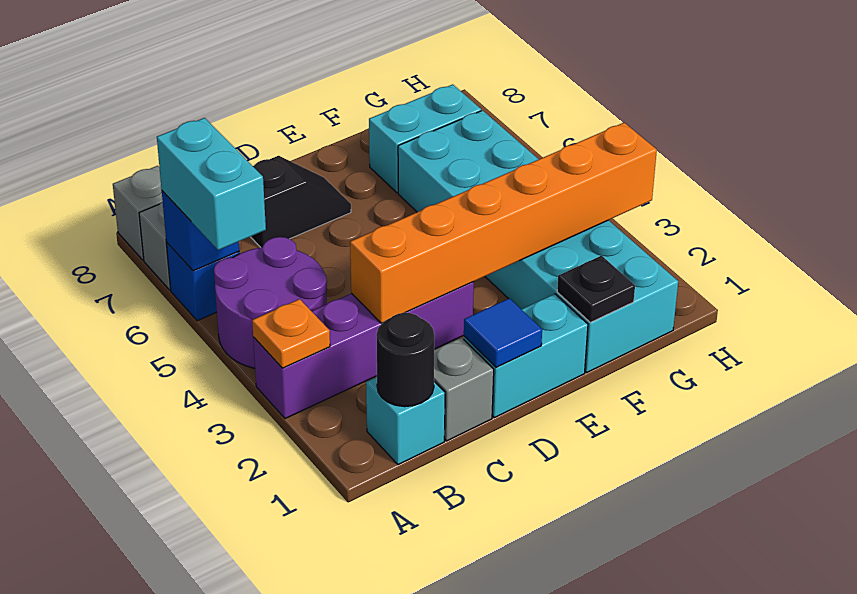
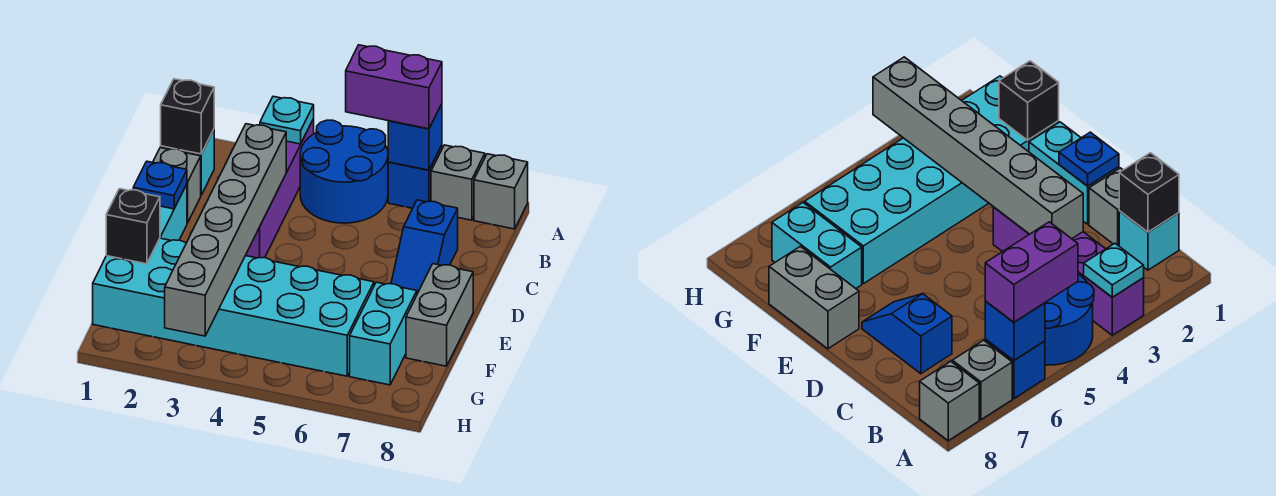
orange 1x1 plate [252,299,330,368] -> cyan 1x1 plate [260,96,314,144]
purple 2x2 round brick [214,237,327,368] -> blue 2x2 round brick [300,120,388,223]
cyan 1x2 brick [157,118,266,250] -> purple 1x2 brick [346,45,442,129]
black 1x1 round brick [376,313,435,407] -> black 1x1 brick [161,79,214,154]
orange 1x6 brick [350,123,657,323] -> grey 1x6 brick [165,124,286,336]
black 1x2 slope [251,156,351,247] -> blue 1x2 slope [391,200,458,294]
blue 1x1 tile [464,298,542,367] -> blue 1x1 plate [133,161,187,209]
none -> grey 1x2 brick [406,264,473,366]
black 1x1 plate [557,256,635,322] -> black 1x1 brick [106,189,160,264]

